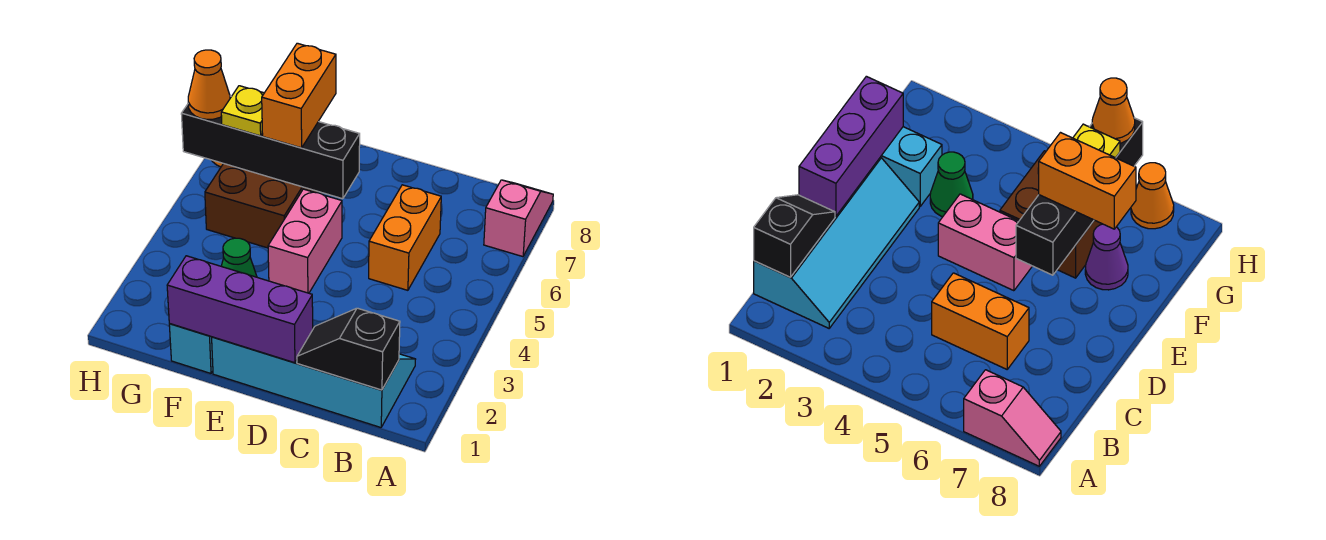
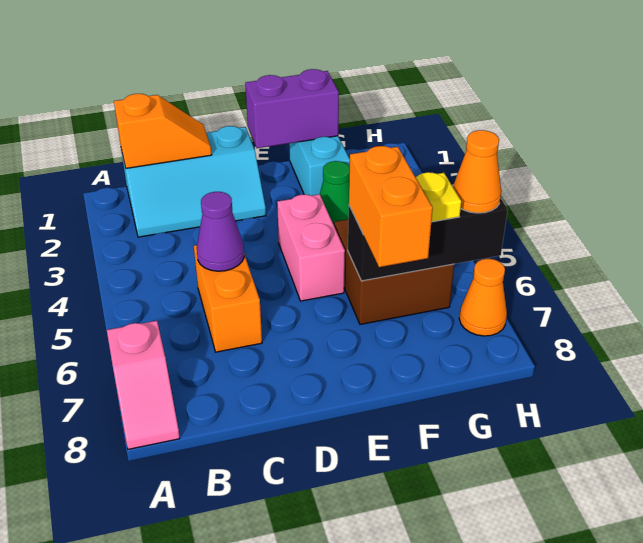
cyan 2x4 slope [212,327,416,428] -> cyan 2x3 slope [121,126,266,237]
black 1x2 slope [297,308,400,390] -> orange 1x2 slope [114,94,212,168]
purple 1x3 brick [167,256,313,363] -> purple 1x2 brick [245,69,339,148]
black 1x4 brick [181,96,360,199] -> black 1x3 brick [348,198,508,281]
purple 1x1 cone [1085,224,1128,290] -> purple 1x1 cone moved to [197,192,244,271]

